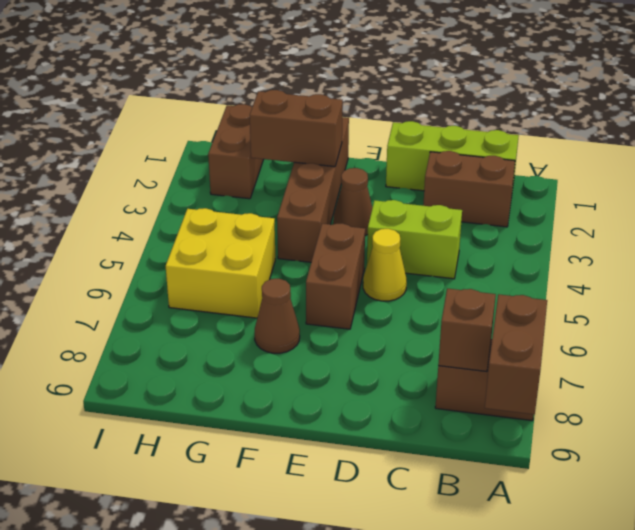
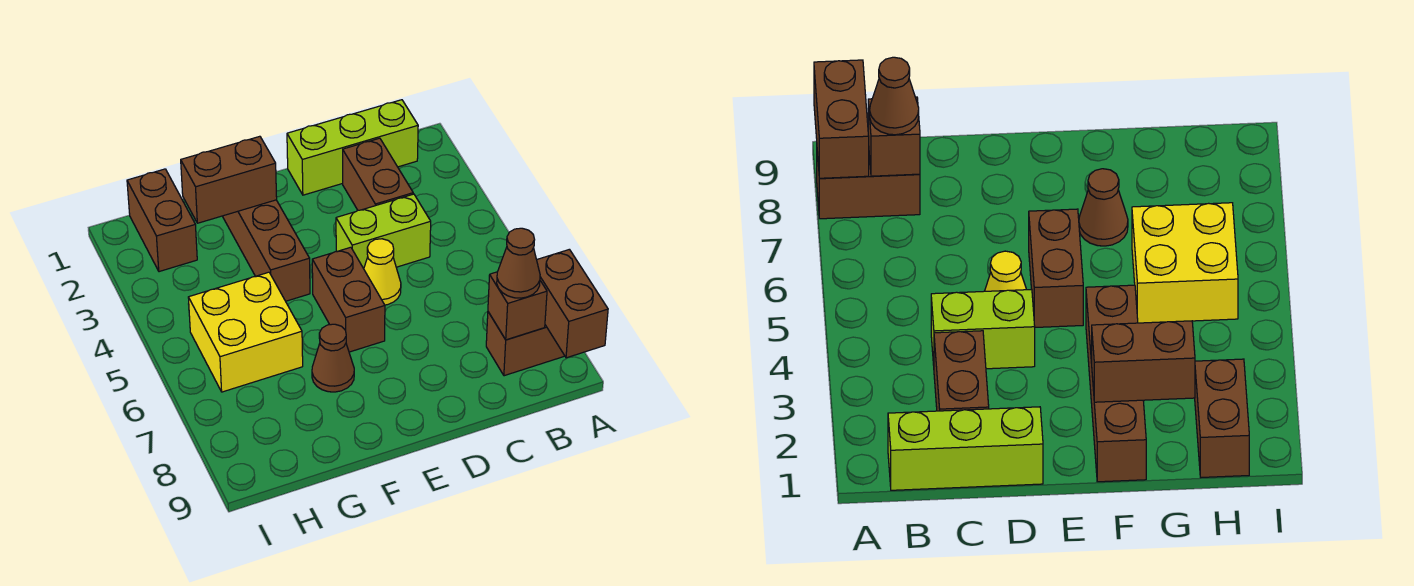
brown 1x2 brick [423,151,515,227] -> brown 1x2 brick turned to [343,138,413,210]
brown 1x1 cone [333,168,372,236] -> brown 1x1 cone moved to [497,228,540,298]

